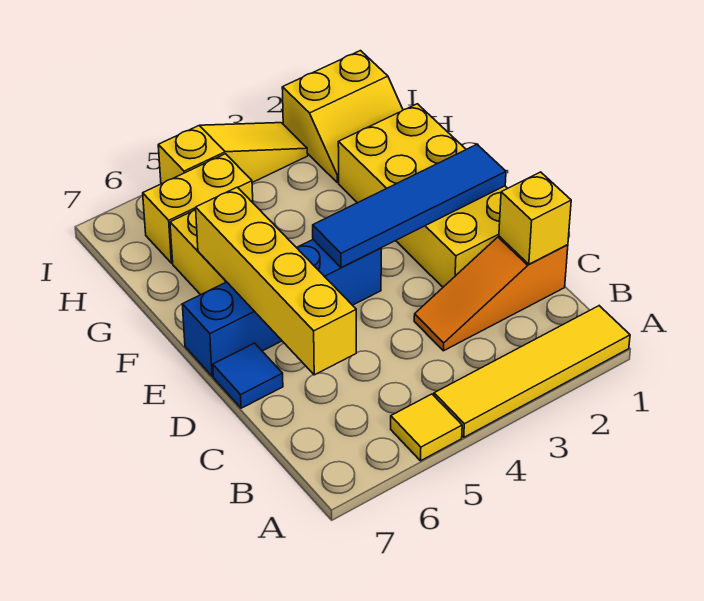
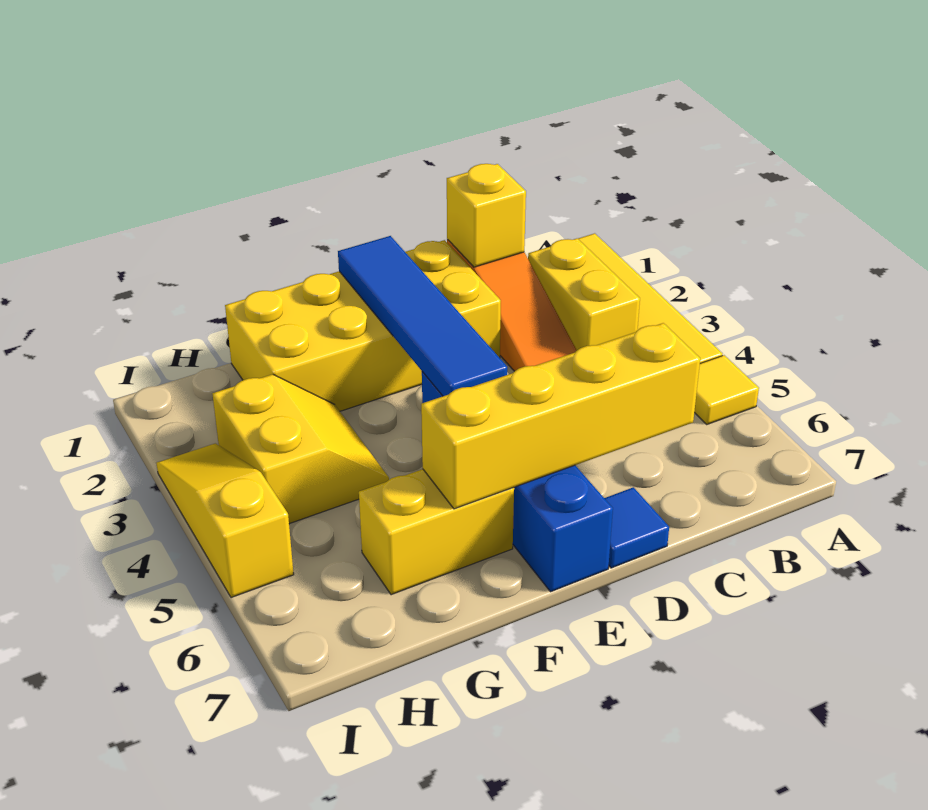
yellow 2x2 slope [282,51,403,183] -> yellow 2x2 slope moved to [213,374,389,524]
yellow 1x2 brick [143,154,253,263] -> yellow 1x2 brick moved to [528,238,640,350]

